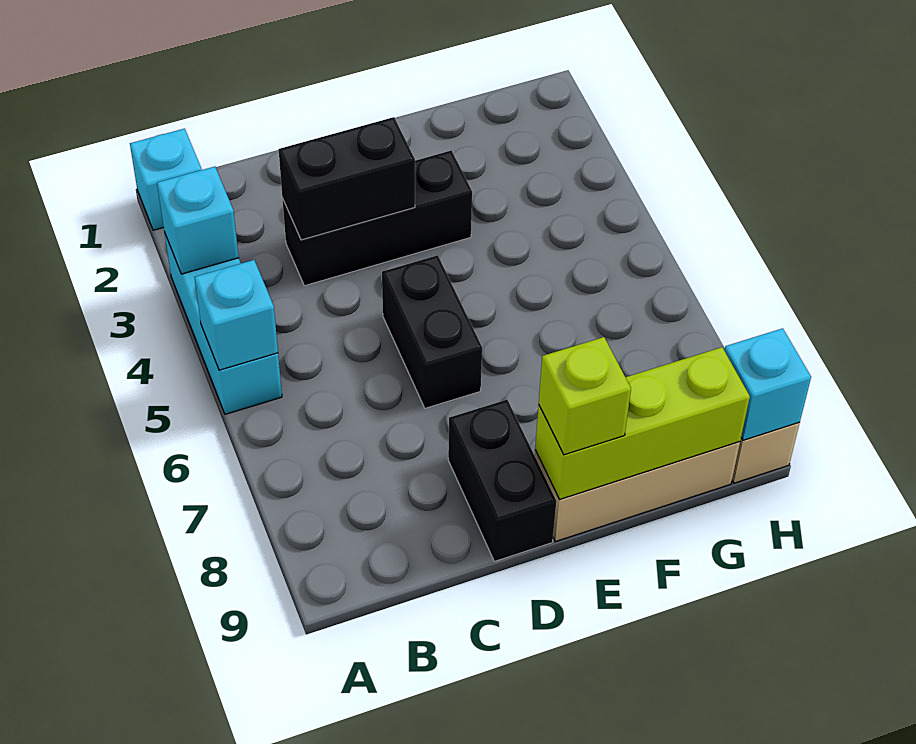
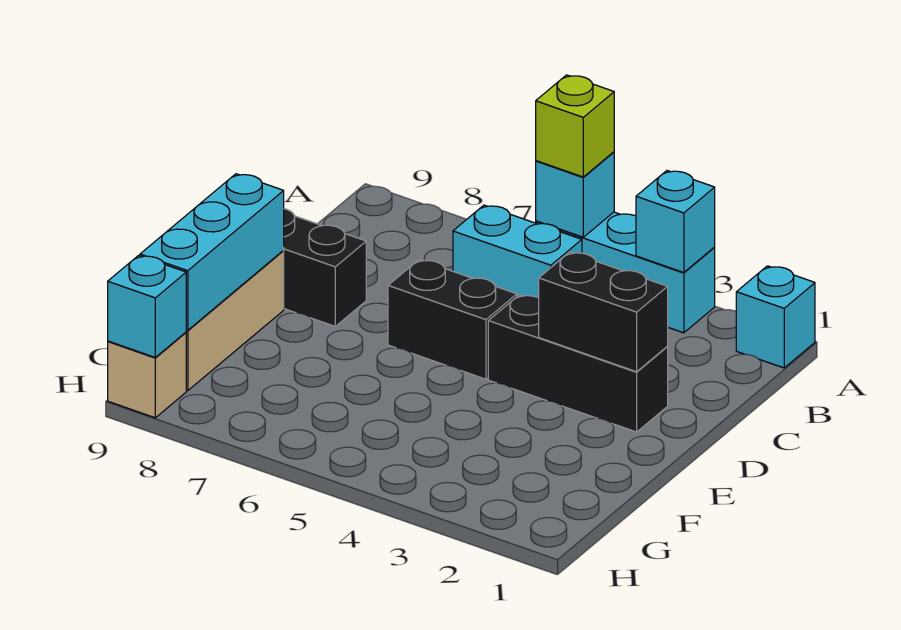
none -> cyan 1x2 brick [453,205,582,298]
black 1x3 brick [282,151,472,286] -> black 1x3 brick turned to [488,295,668,432]
black 1x2 brick [278,117,415,240] -> black 1x2 brick turned to [539,252,668,372]
lime 1x3 brick [535,347,750,499] -> cyan 1x3 brick [140,174,284,330]
lime 1x1 brick [539,337,631,455] -> lime 1x1 brick moved to [536,75,614,177]

